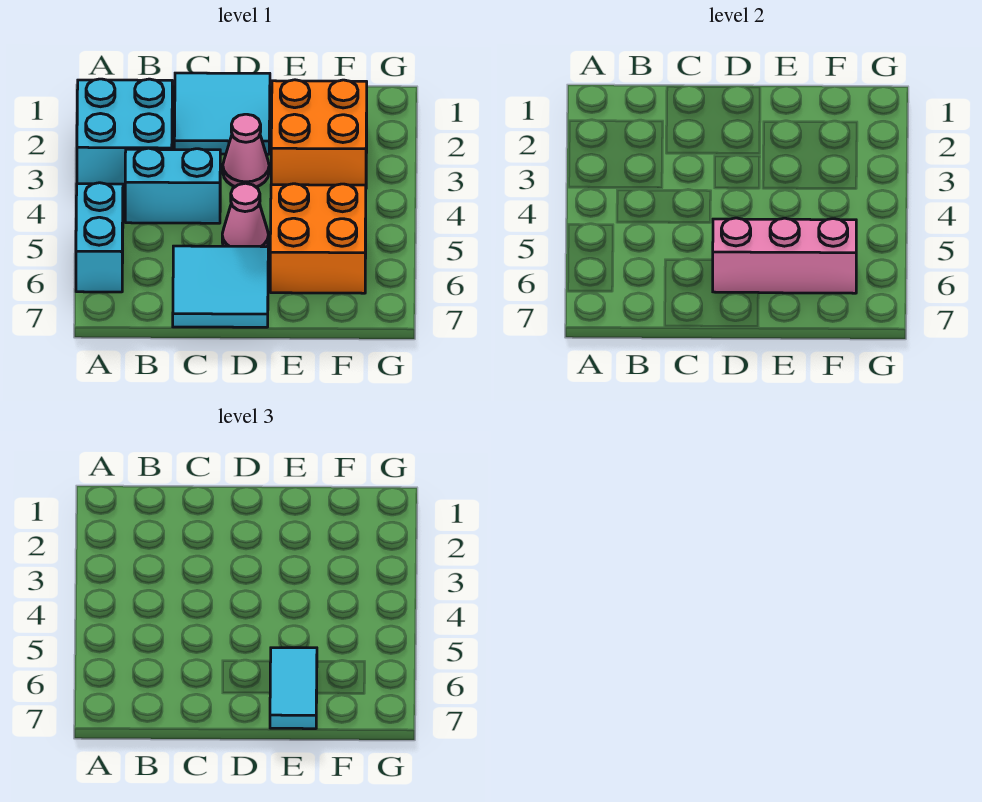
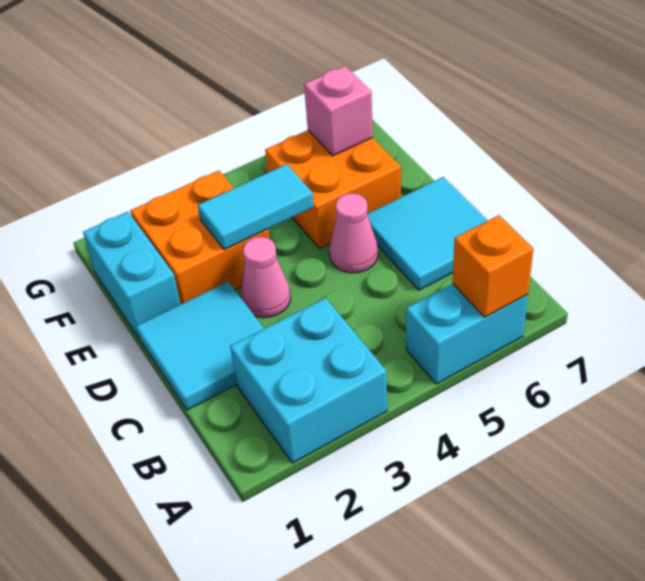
none -> orange 1x1 brick [453,215,533,317]
cyan 1x2 brick [125,148,220,223] -> cyan 1x2 brick moved to [83,212,180,337]
pink 1x3 brick [713,218,856,293] -> pink 1x1 brick [304,66,373,156]
cyan 1x2 tile [270,648,317,729] -> cyan 1x2 tile moved to [198,164,314,250]

